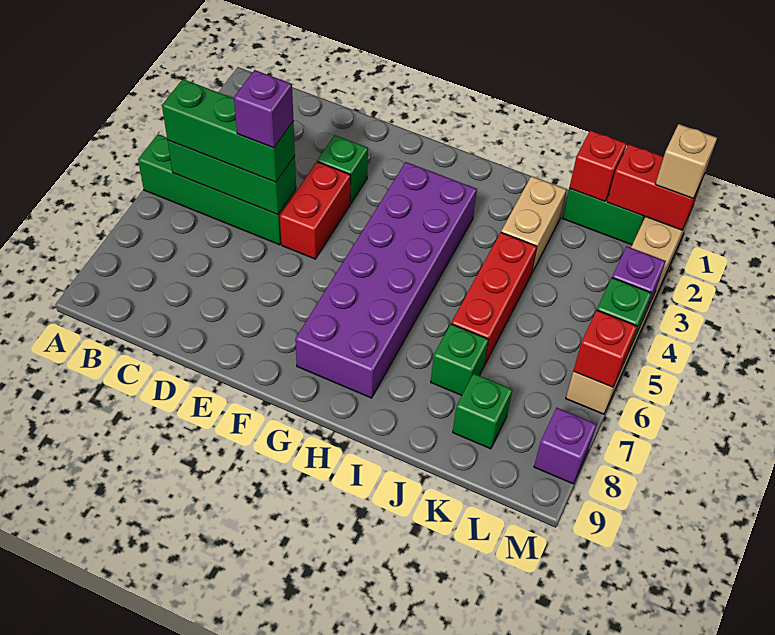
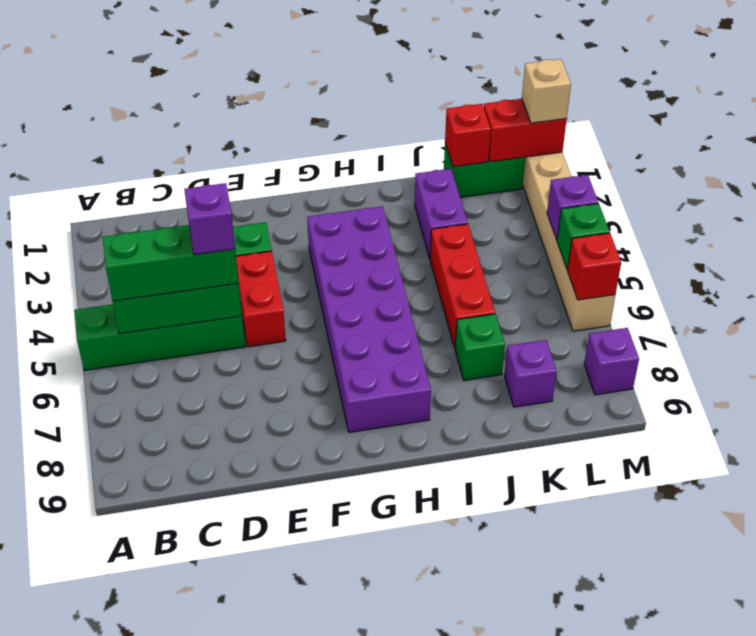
tan 1x2 brick [501,176,567,274] -> purple 1x2 brick [415,169,468,258]
green 1x1 brick [453,373,512,449] -> purple 1x1 brick [504,340,557,407]

